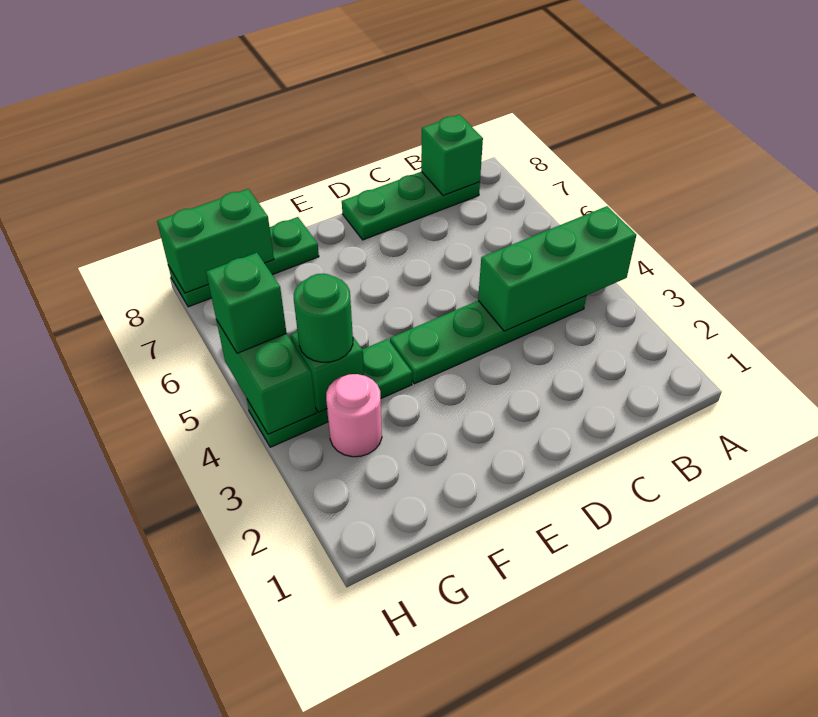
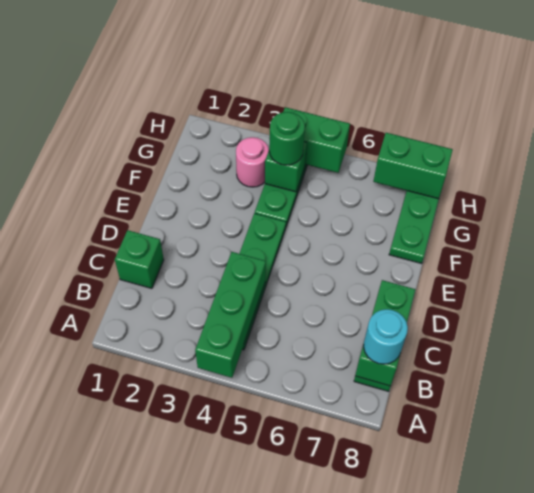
none -> cyan 1x1 round brick [364,309,408,364]
green 1x2 brick [157,189,274,293] -> green 1x2 brick turned to [373,133,453,199]
green 1x1 brick [206,253,286,353] -> green 1x1 brick moved to [115,230,164,288]

